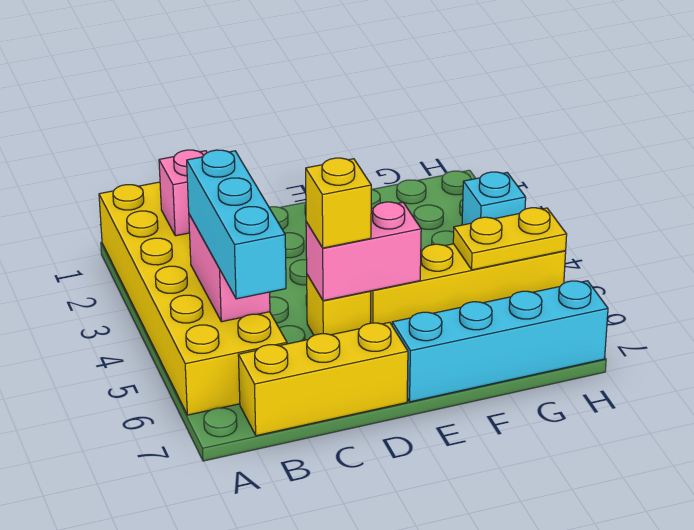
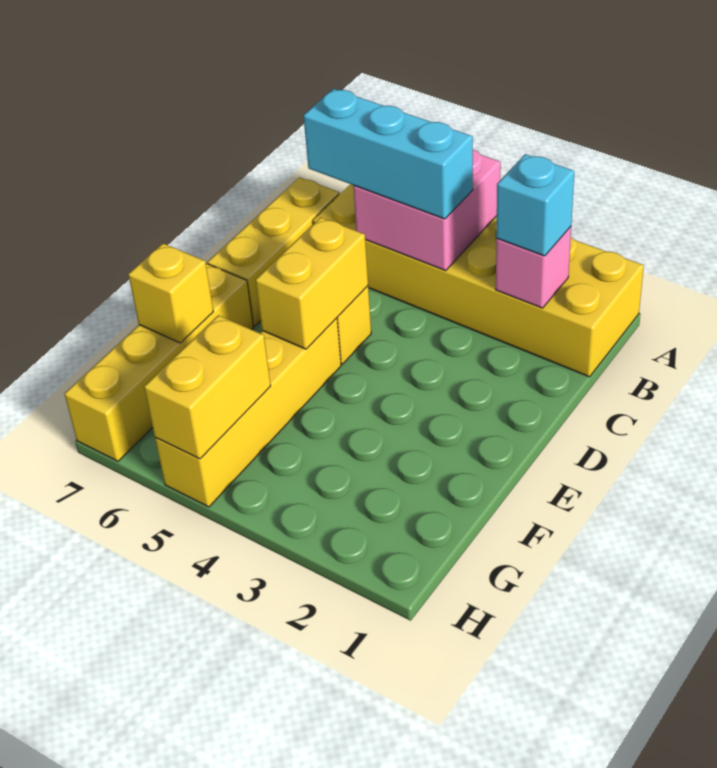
pink 1x2 brick [189,215,270,322] -> pink 2x2 brick [353,150,501,271]
pink 1x2 brick [306,202,421,301] -> yellow 1x2 brick [256,217,368,349]
yellow 1x1 brick [306,158,371,248] -> yellow 1x1 brick moved to [128,244,213,343]
cyan 1x4 brick [392,281,608,402] -> yellow 1x4 brick [65,264,253,461]
yellow 1x2 plate [453,208,567,270] -> yellow 1x2 brick [144,315,271,459]
cyan 1x1 brick [462,172,526,225] -> cyan 1x1 brick moved to [496,154,574,256]

